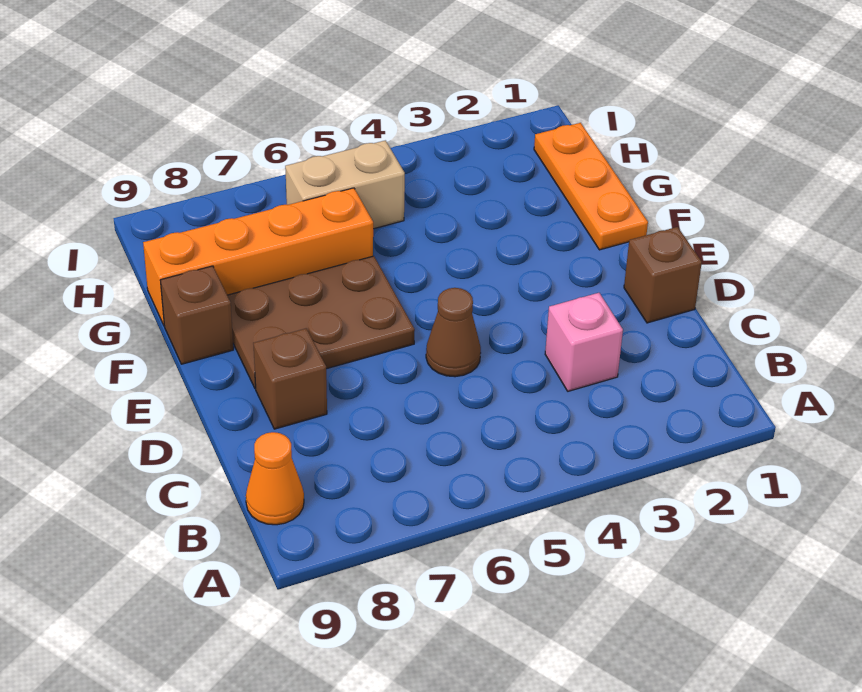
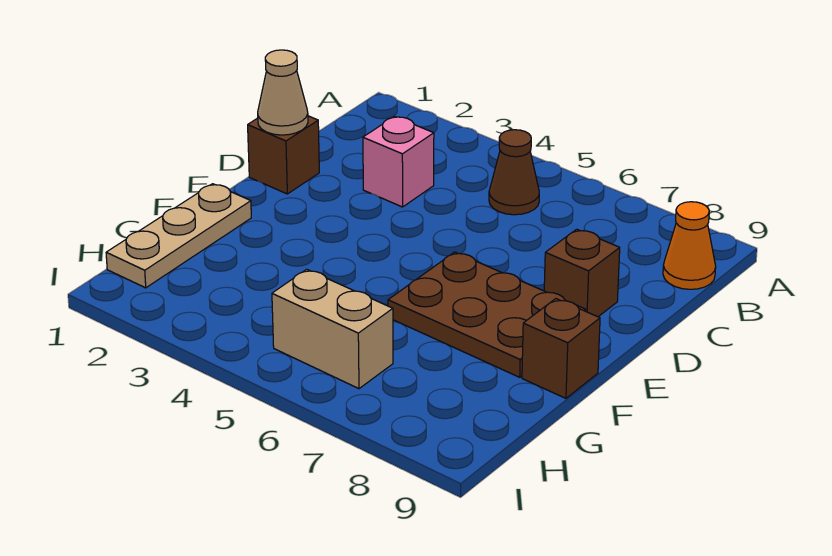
none -> tan 1x1 cone [258,50,308,135]
brown 1x1 cone [426,288,481,377] -> brown 1x1 cone moved to [489,130,539,215]
orange 1x3 plate [534,123,648,250] -> tan 1x3 plate [106,184,251,288]
orange 1x4 brick [143,188,373,325] -> none

